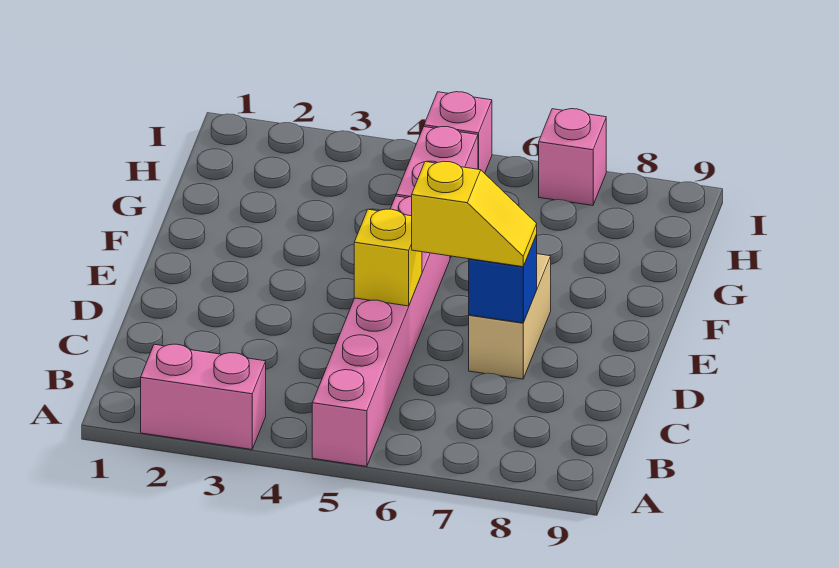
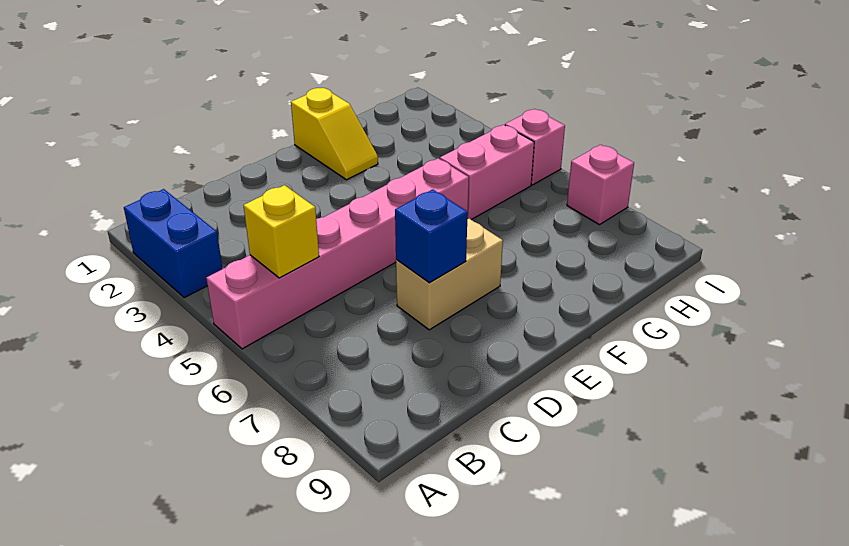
pink 1x2 brick [141,344,266,449] -> blue 1x2 brick [124,189,222,298]
yellow 1x1 brick [354,209,422,306] -> yellow 1x1 brick moved to [243,185,319,278]
yellow 1x2 slope [412,161,537,267] -> yellow 1x2 slope moved to [291,88,378,180]

